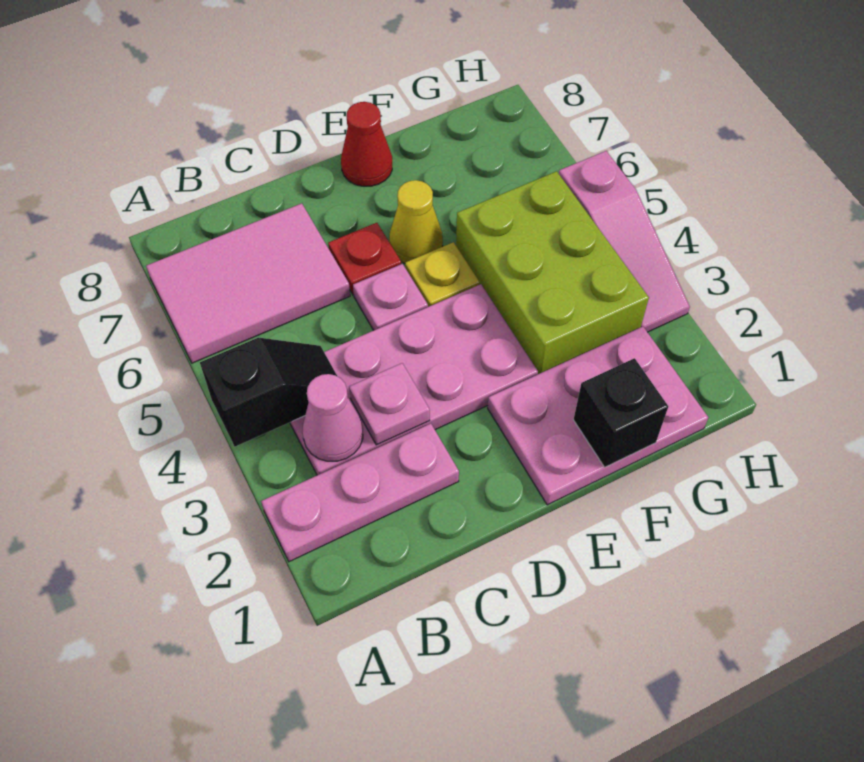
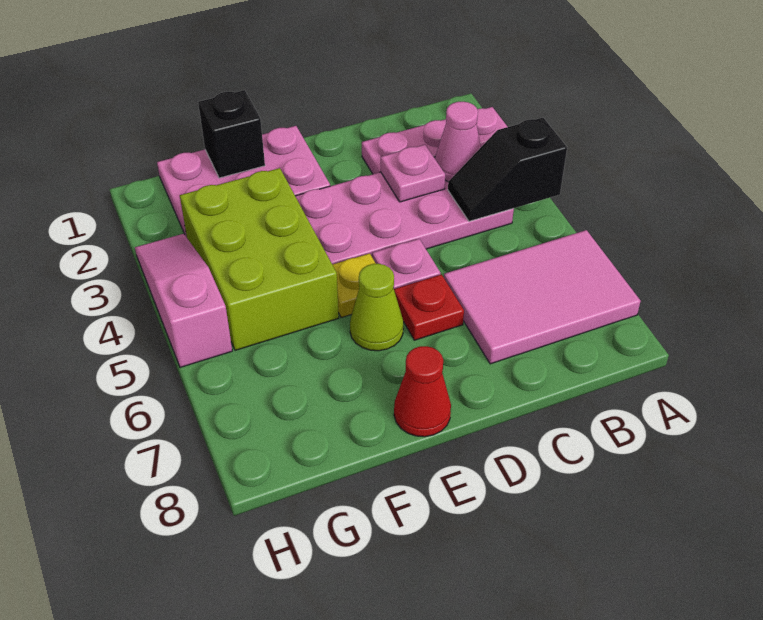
yellow 1x1 cone [389,180,443,264] -> lime 1x1 cone [350,264,403,351]

